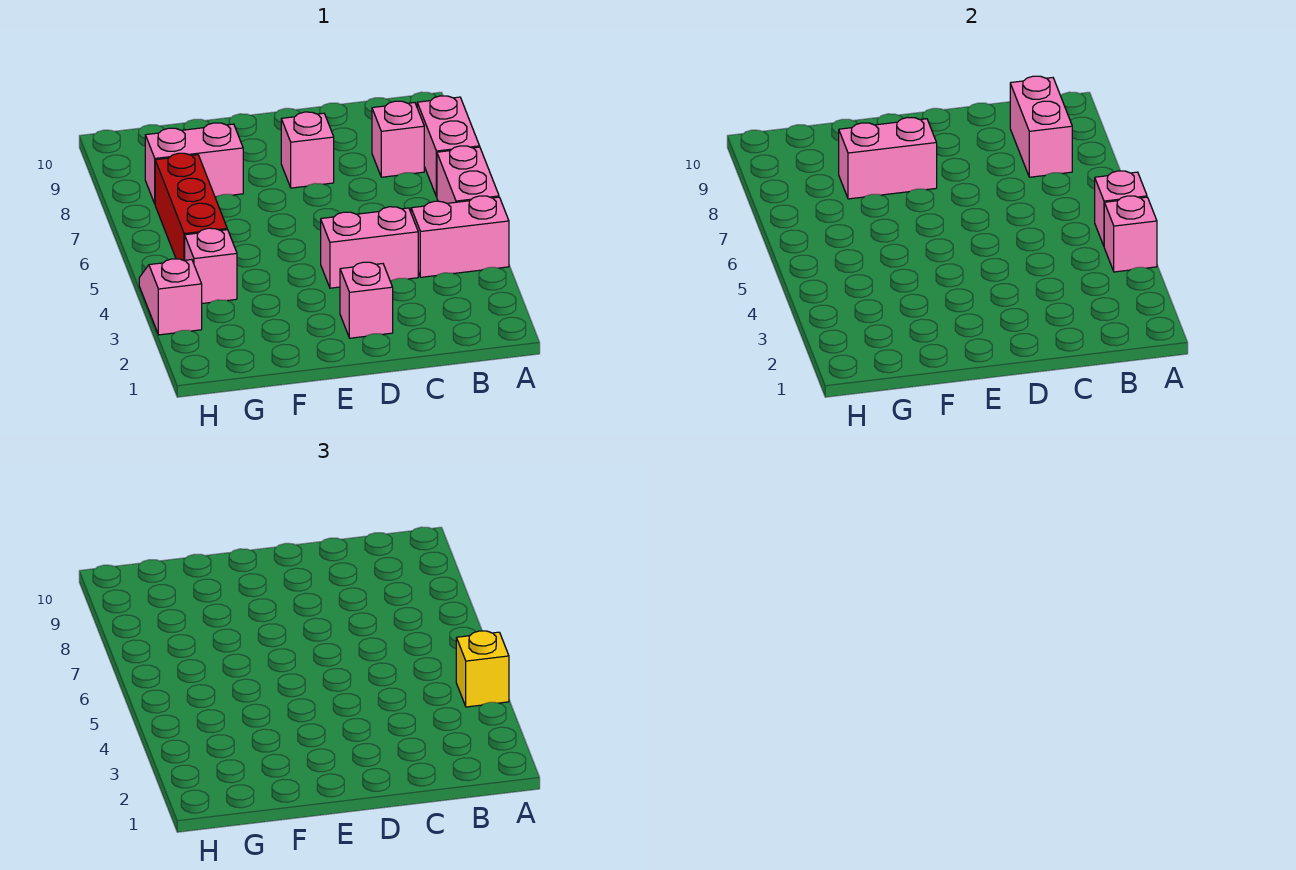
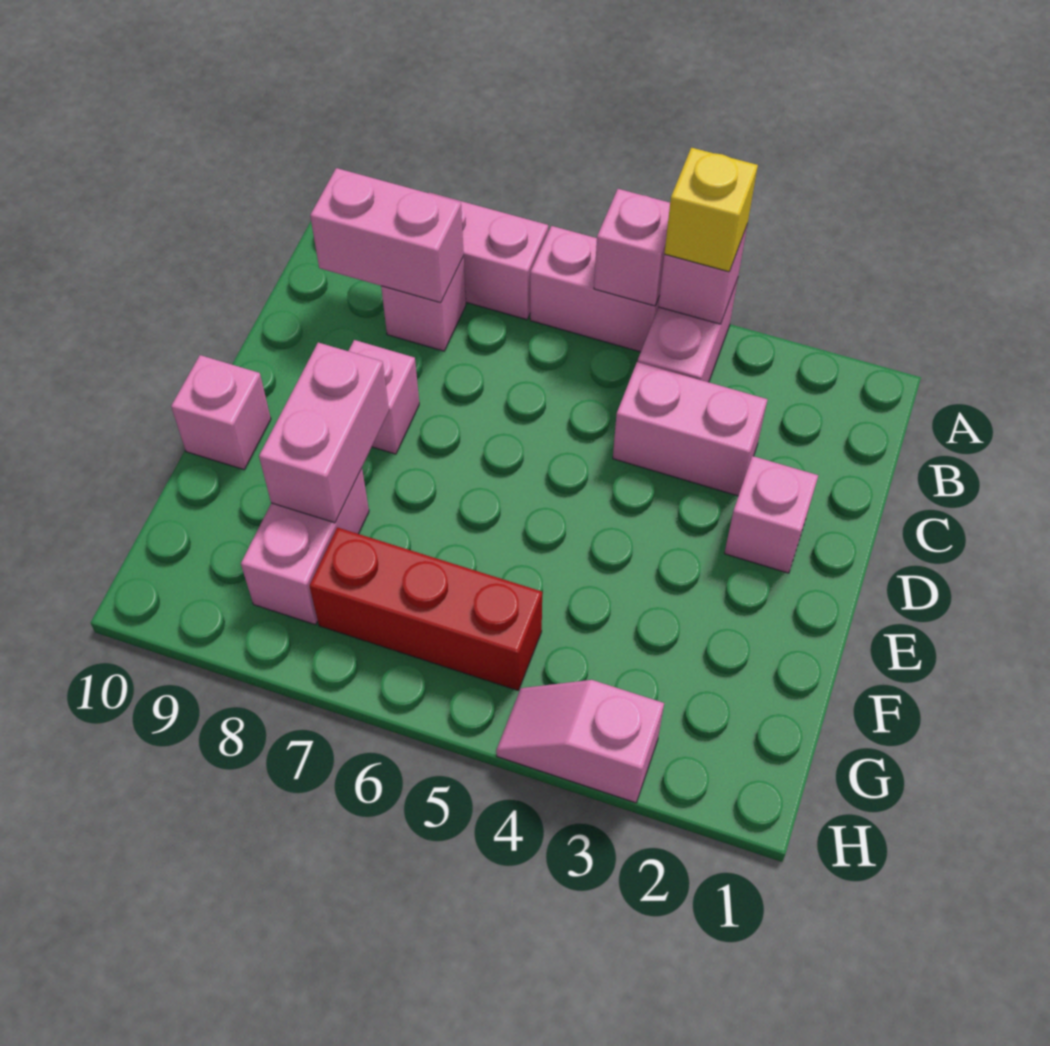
pink 1x2 brick [321,207,418,288] -> pink 1x2 brick turned to [613,362,768,496]
pink 1x1 brick [185,228,237,303] -> pink 1x1 brick moved to [171,355,271,470]

